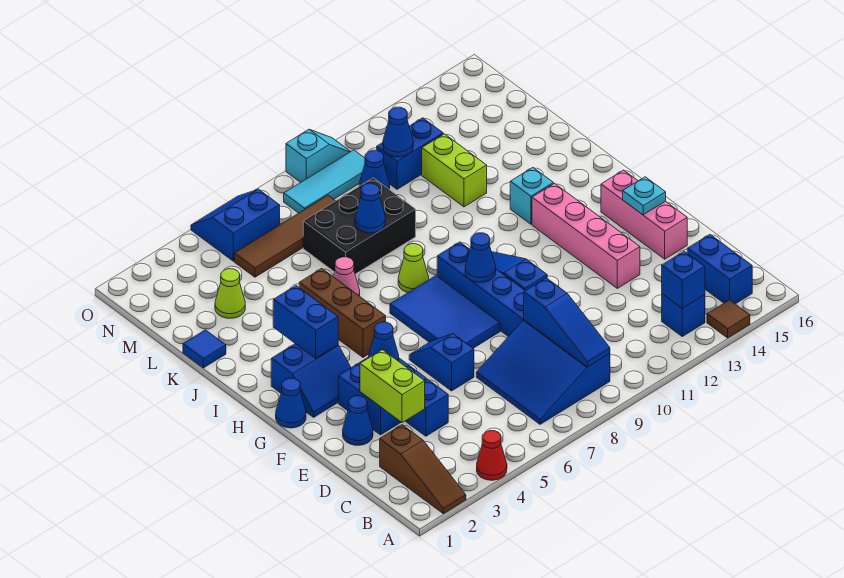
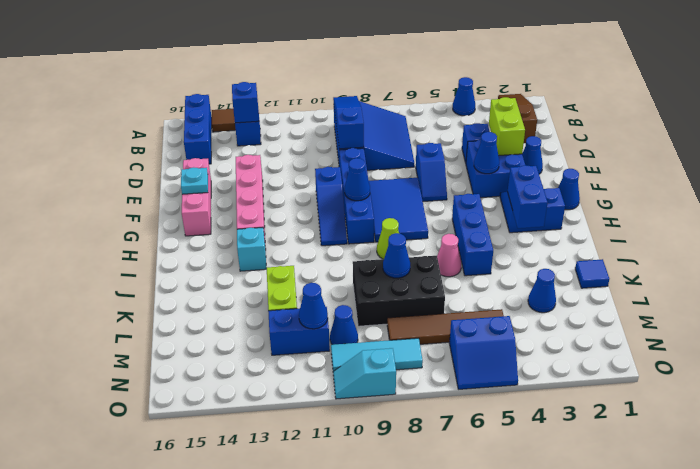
red 1x1 cone [477,431,507,480] -> blue 1x1 cone [453,77,475,116]
blue 1x2 brick [687,235,752,304] -> blue 1x3 brick [184,94,212,164]
brown 1x3 brick [299,269,386,357] -> blue 1x3 brick [452,194,493,276]
lime 1x1 cone [215,269,245,318] -> blue 1x1 cone [528,269,556,313]

